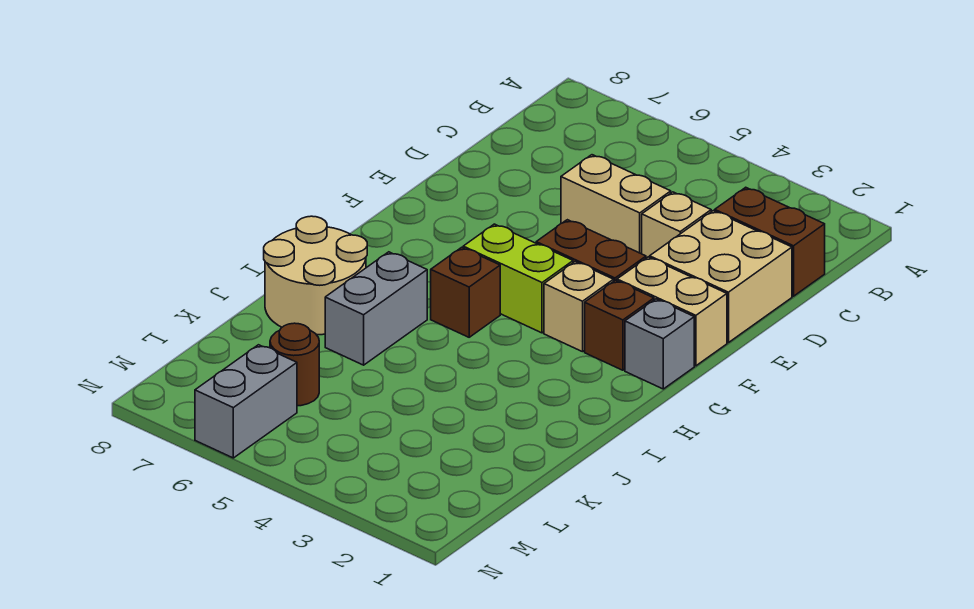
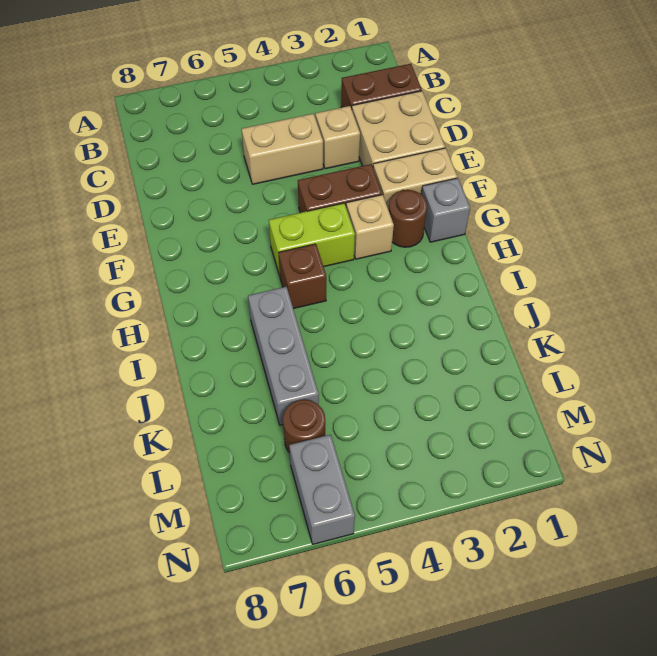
brown 1x1 brick [585,280,654,370] -> brown 1x1 round brick [389,190,427,247]
grey 1x2 brick [325,252,427,365] -> grey 1x3 brick [248,287,319,425]
tan 2x2 round brick [264,216,367,335] -> none

